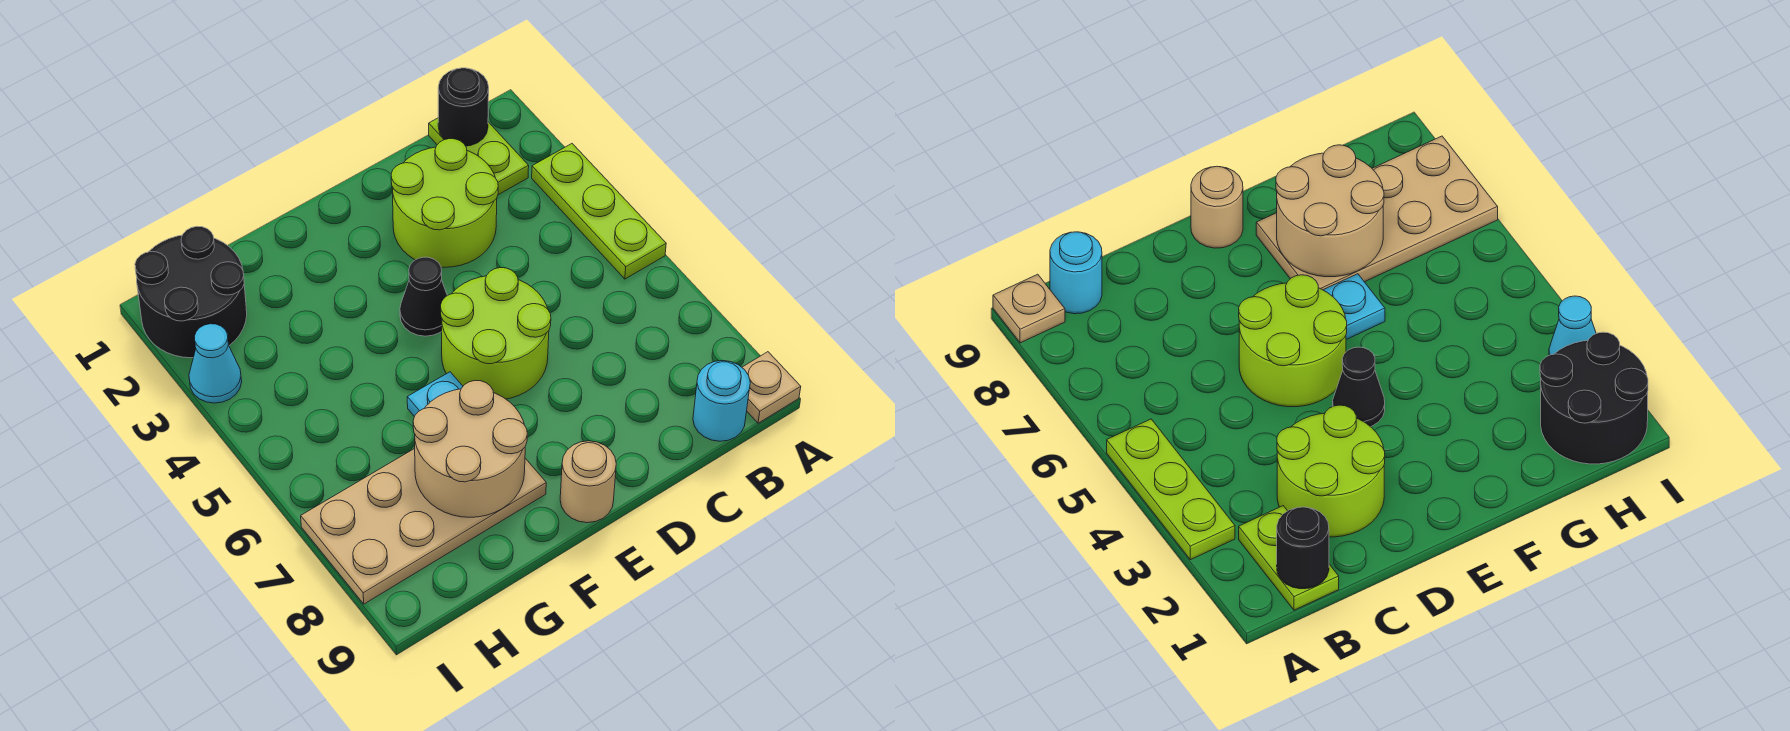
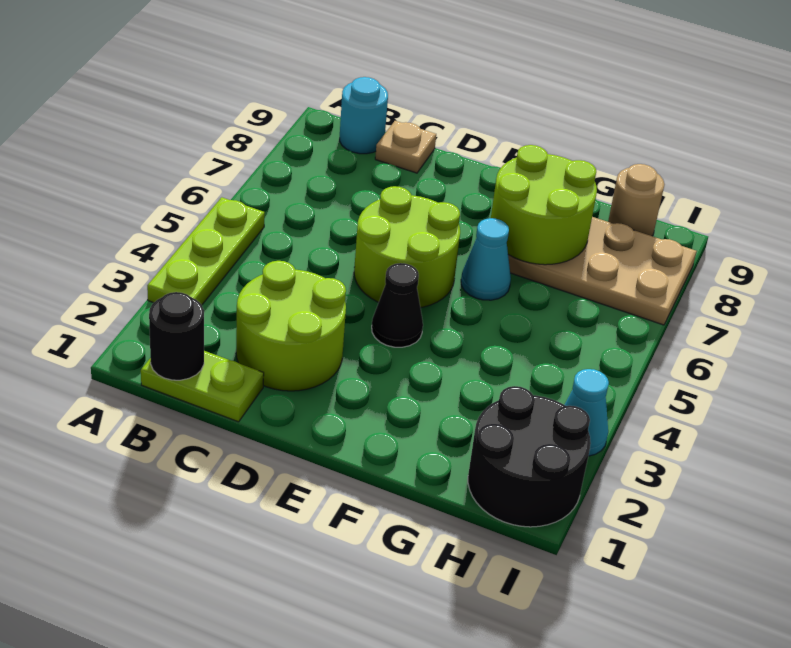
tan 1x1 plate [742,352,801,423] -> tan 1x1 plate moved to [375,121,436,173]
lime 1x2 plate [429,118,529,195] -> lime 1x2 plate turned to [141,351,264,422]
tan 1x1 round brick [560,441,616,523] -> tan 1x1 round brick moved to [608,164,665,236]
cyan 1x1 plate [407,372,463,416] -> cyan 1x1 cone [461,218,511,300]
tan 2x2 round brick [413,380,527,517] -> lime 2x2 round brick [491,145,597,265]

